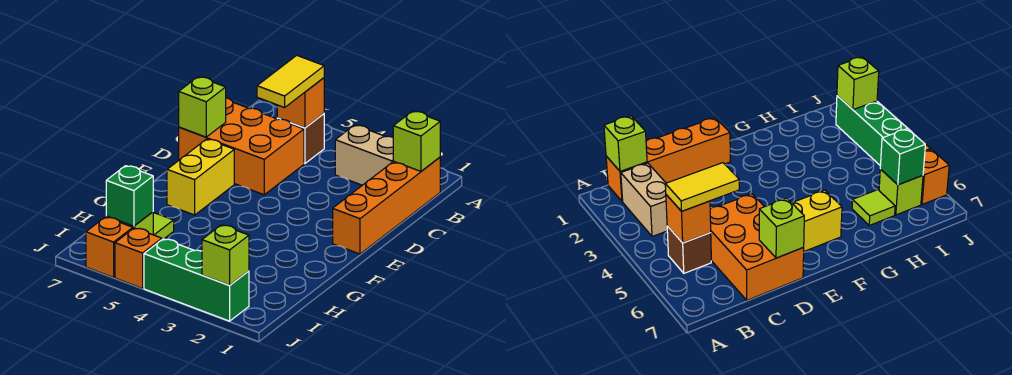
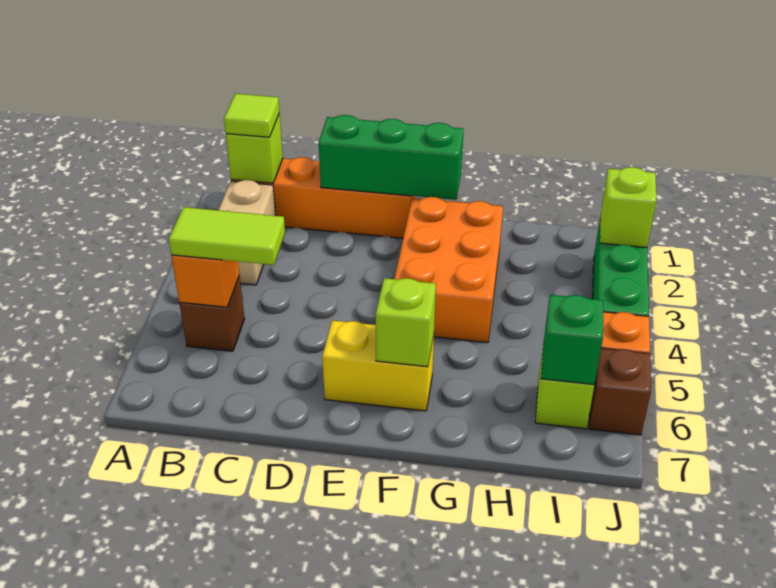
yellow 1x2 tile [257,55,324,108] -> lime 1x2 tile [169,207,285,265]
orange 2x3 brick [179,98,304,195] -> orange 2x3 brick moved to [394,197,503,343]
none -> green 1x3 brick [319,115,463,200]
lime 1x1 brick [179,77,226,137] -> lime 1x1 brick moved to [376,278,436,367]
lime 1x1 tile [153,212,174,239] -> lime 1x1 tile moved to [224,94,279,137]
orange 1x1 brick [86,217,133,277] -> brown 1x1 brick [589,348,651,435]

